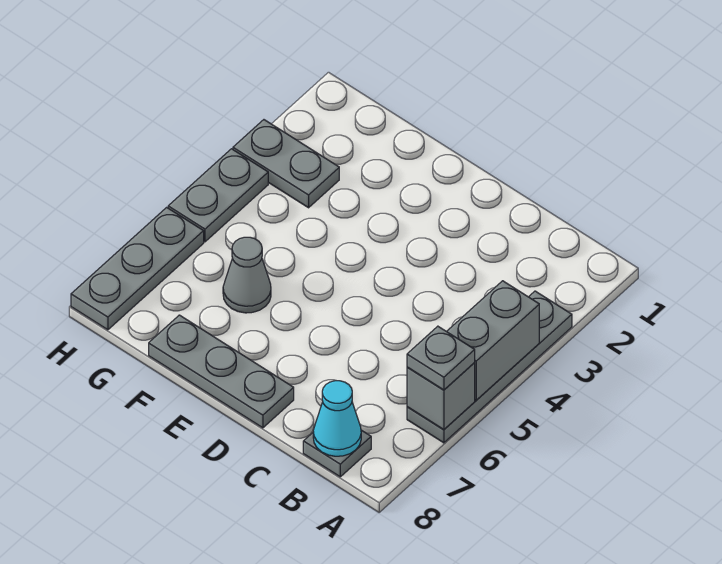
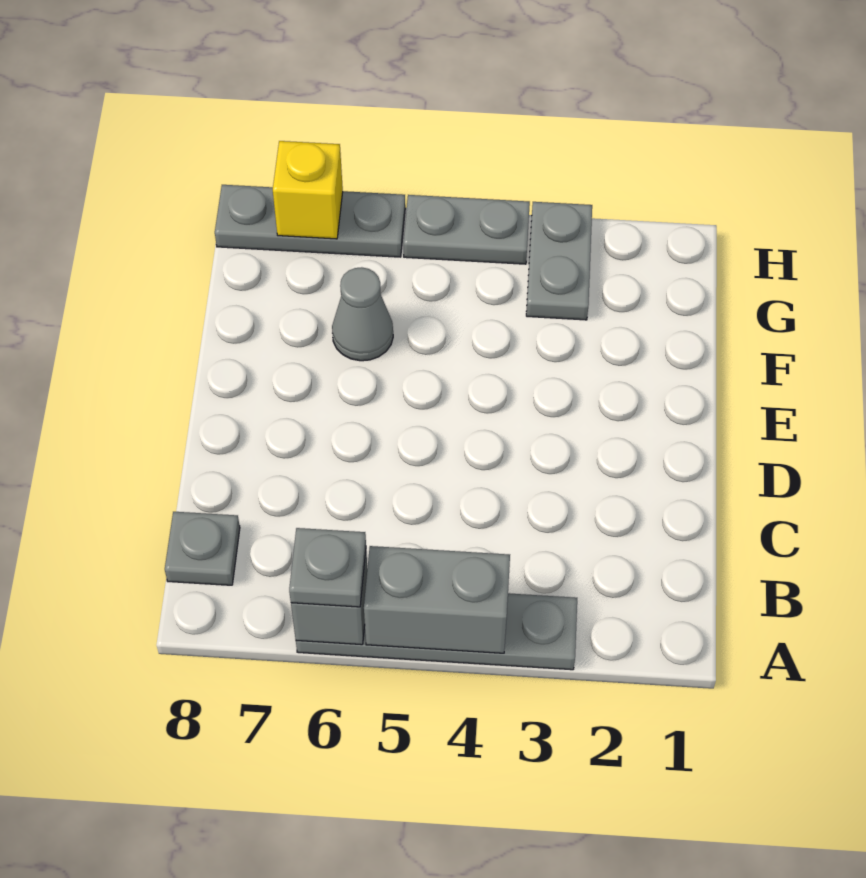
cyan 1x1 cone [313,381,361,456] -> none
grey 1x3 plate [149,315,294,428] -> none
none -> yellow 1x1 brick [273,141,343,239]

